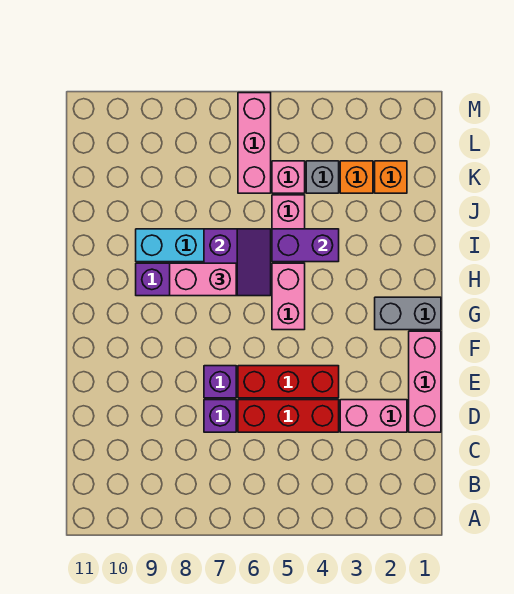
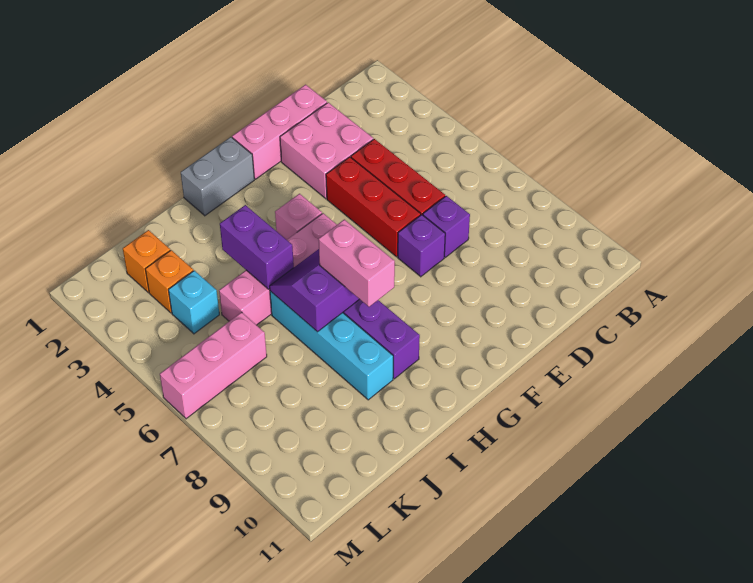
pink 1x2 brick [340,400,407,432] -> pink 2x2 brick [280,102,373,199]
grey 1x2 brick [375,297,441,330] -> grey 1x2 brick turned to [181,137,254,216]
grey 1x1 brick [306,161,339,193] -> cyan 1x1 brick [169,271,219,334]
pink 1x1 brick [272,161,305,193] -> pink 1x1 brick moved to [275,194,322,240]

